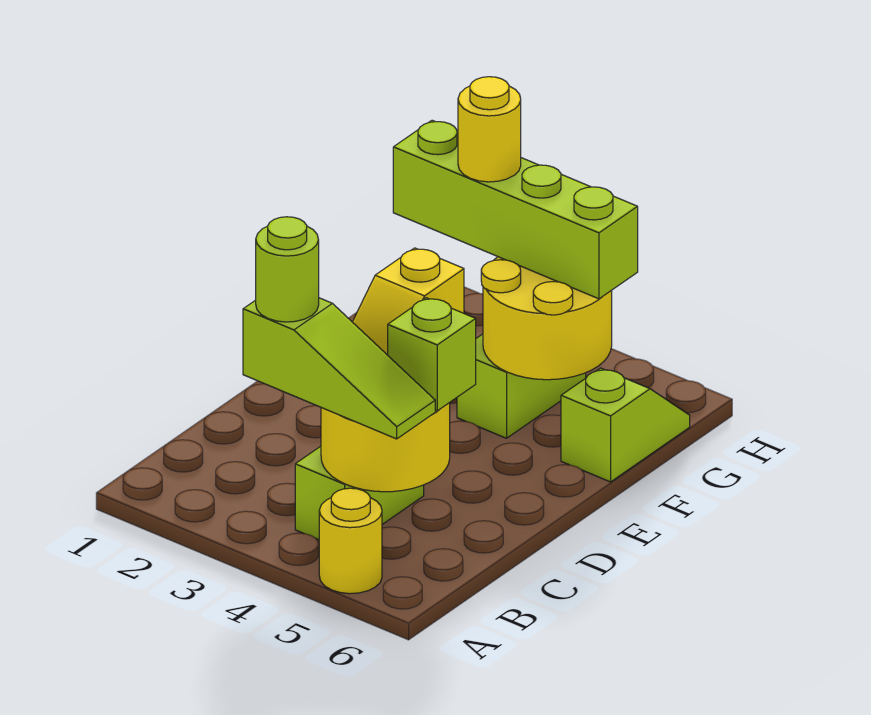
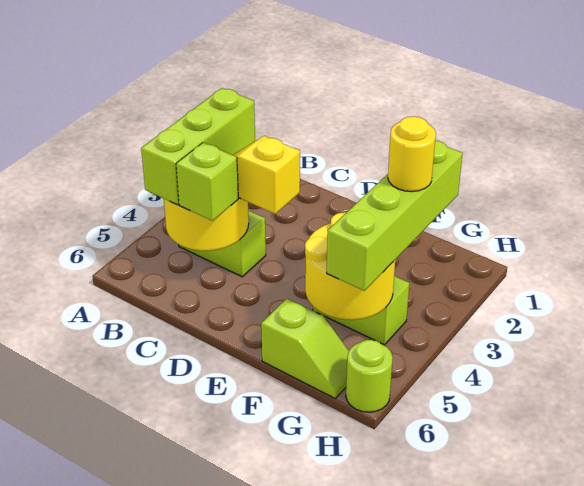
yellow 1x1 round brick [319,488,382,594] -> none
lime 1x3 slope [243,298,435,439] -> lime 1x3 brick [141,88,255,205]
lime 1x1 round brick [256,217,319,322] -> lime 1x1 round brick moved to [346,340,393,412]

